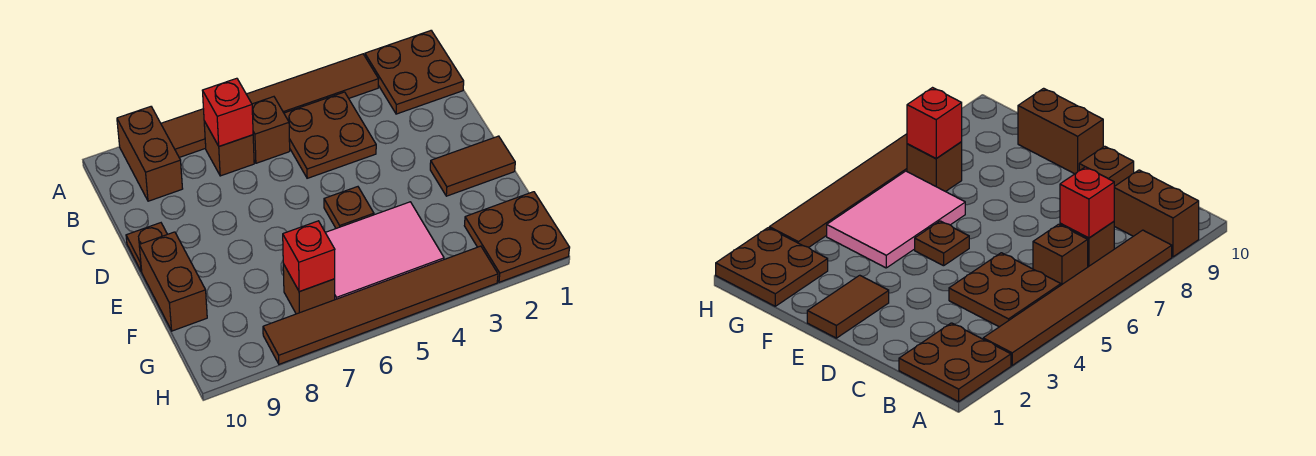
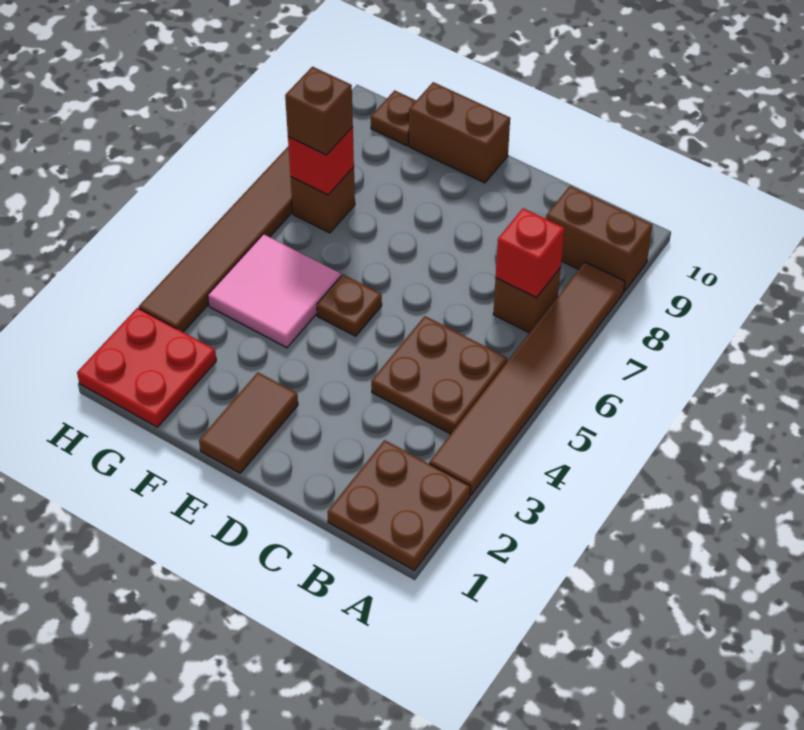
brown 1x1 brick [252,97,290,163] -> brown 1x1 brick moved to [285,67,353,155]
brown 1x1 plate [126,223,167,272] -> brown 1x1 plate moved to [371,90,416,146]
pink 2x3 tile [325,202,444,300] -> pink 2x2 tile [208,234,341,348]
brown 2x2 plate [464,192,570,282] -> red 2x2 plate [77,308,216,427]

